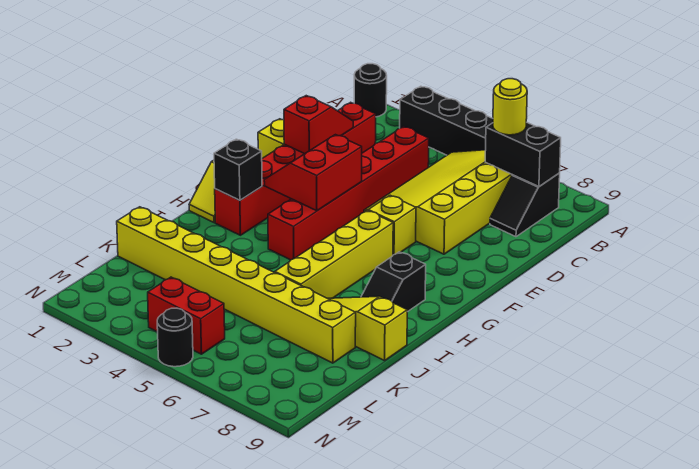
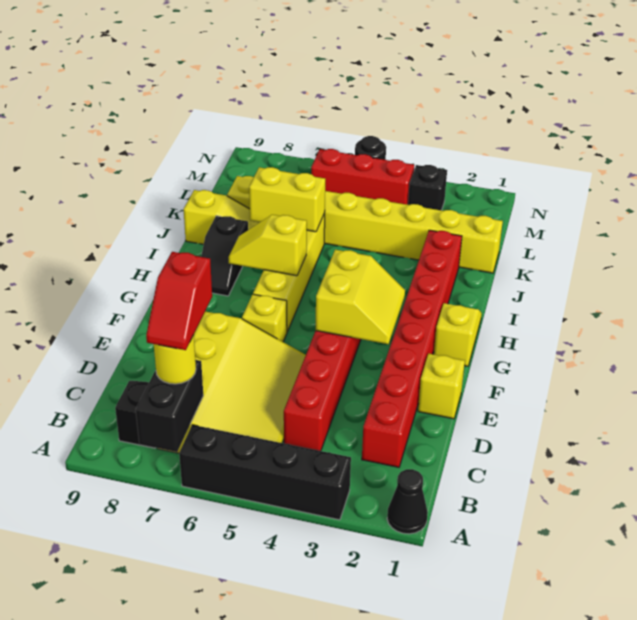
black 1x1 round brick [354,64,387,117] -> black 1x1 cone [387,469,428,534]
black 1x2 brick [485,122,561,186] -> black 1x2 brick turned to [136,360,203,452]
red 1x6 brick [215,102,376,235] -> red 1x8 brick [362,230,462,467]
red 1x2 slope [284,96,353,154] -> red 1x2 slope moved to [146,252,212,350]
red 2x2 slope [264,135,362,211] -> yellow 2x2 slope [315,250,405,344]
black 1x1 brick [214,139,262,200] -> black 1x1 brick moved to [408,165,447,210]
none -> yellow 1x2 slope [228,215,307,276]
black 1x2 slope [361,252,426,312] -> black 1x2 slope turned to [201,216,248,296]
none -> yellow 1x2 brick [249,167,325,232]
red 1x2 brick [148,277,225,354] -> red 1x3 brick [311,149,414,205]

